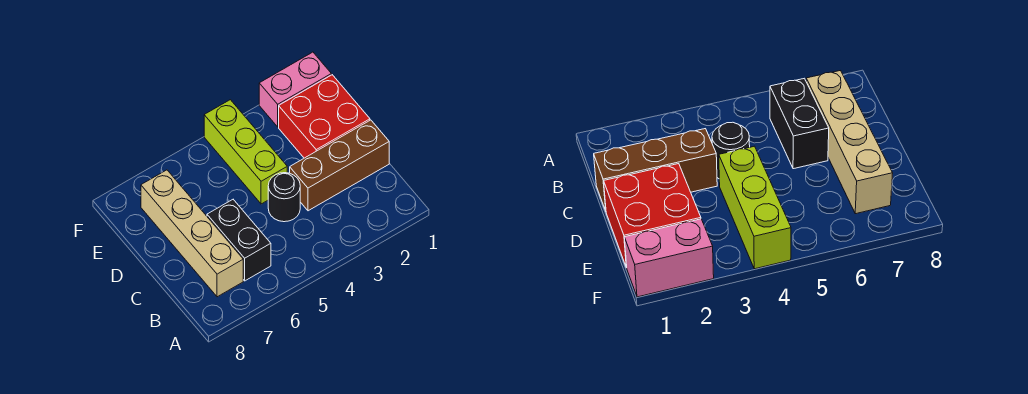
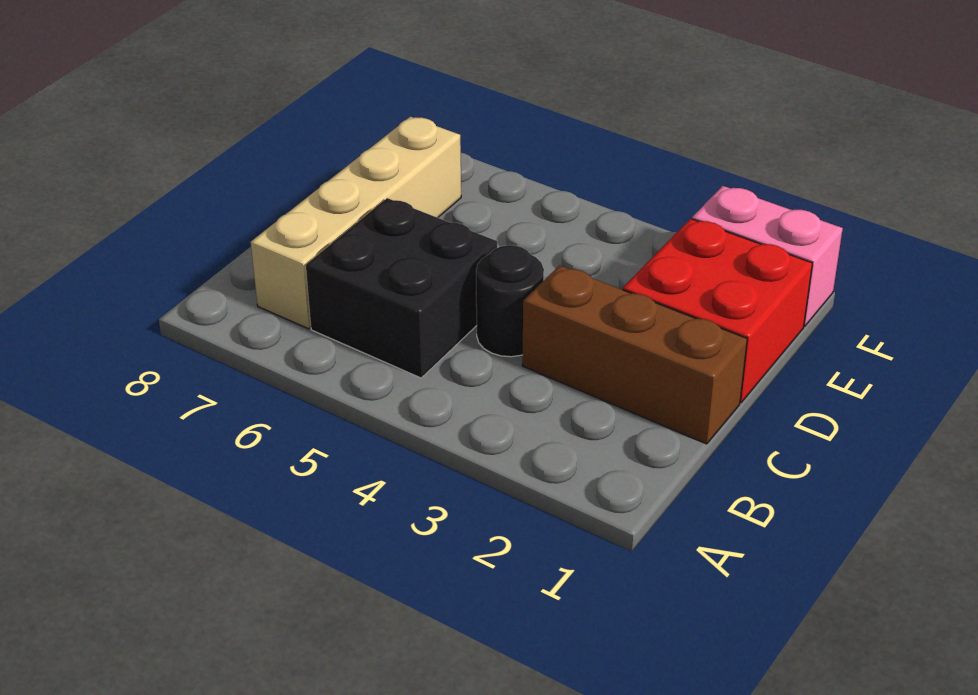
black 1x2 brick [207,199,271,281] -> black 2x2 brick [306,198,497,378]
lime 1x3 brick [204,100,287,204] -> none

